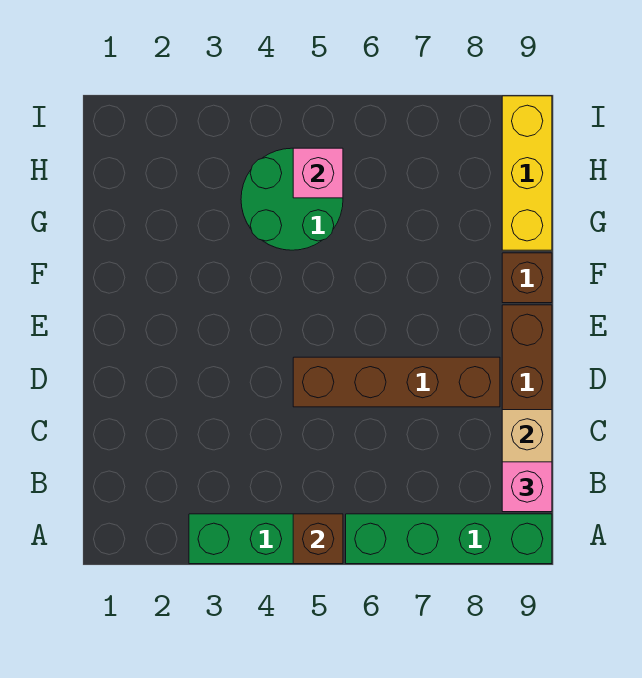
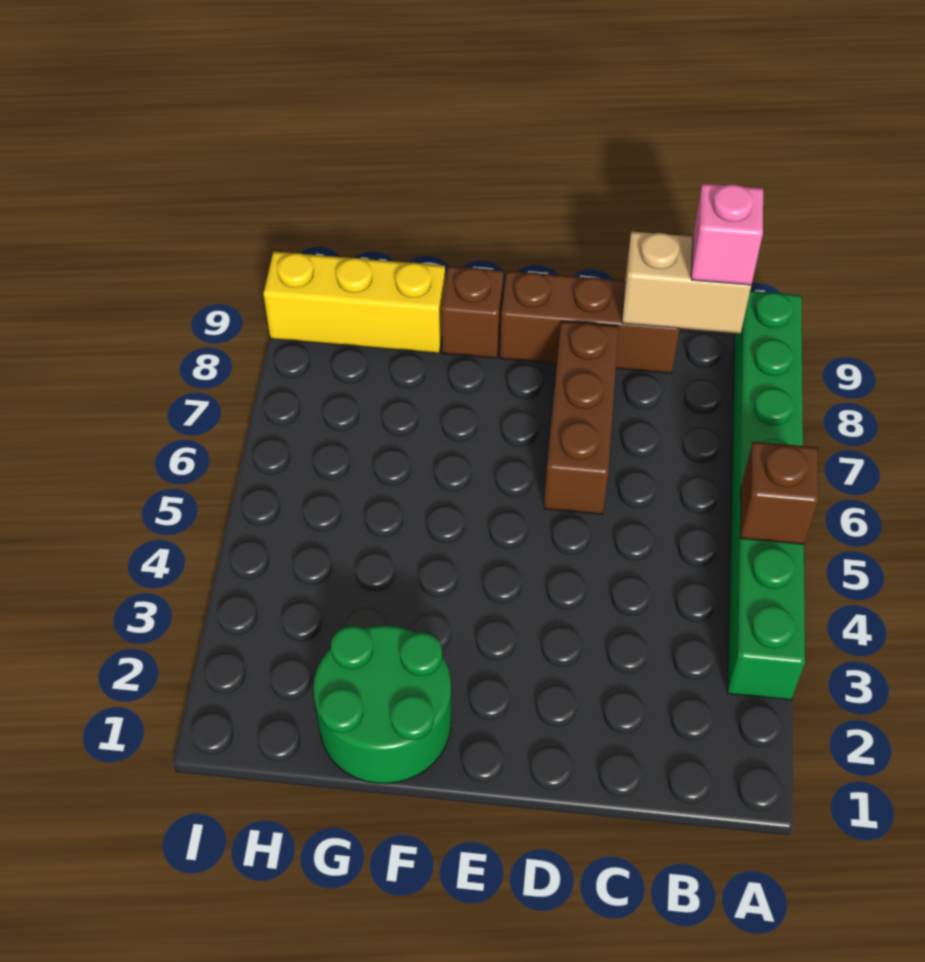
brown 1x4 brick [293,357,500,407] -> brown 1x3 brick [544,321,619,514]
green 2x2 round brick [241,148,343,250] -> green 2x2 round brick moved to [313,625,451,784]
pink 1x1 brick [293,148,343,198] -> none

